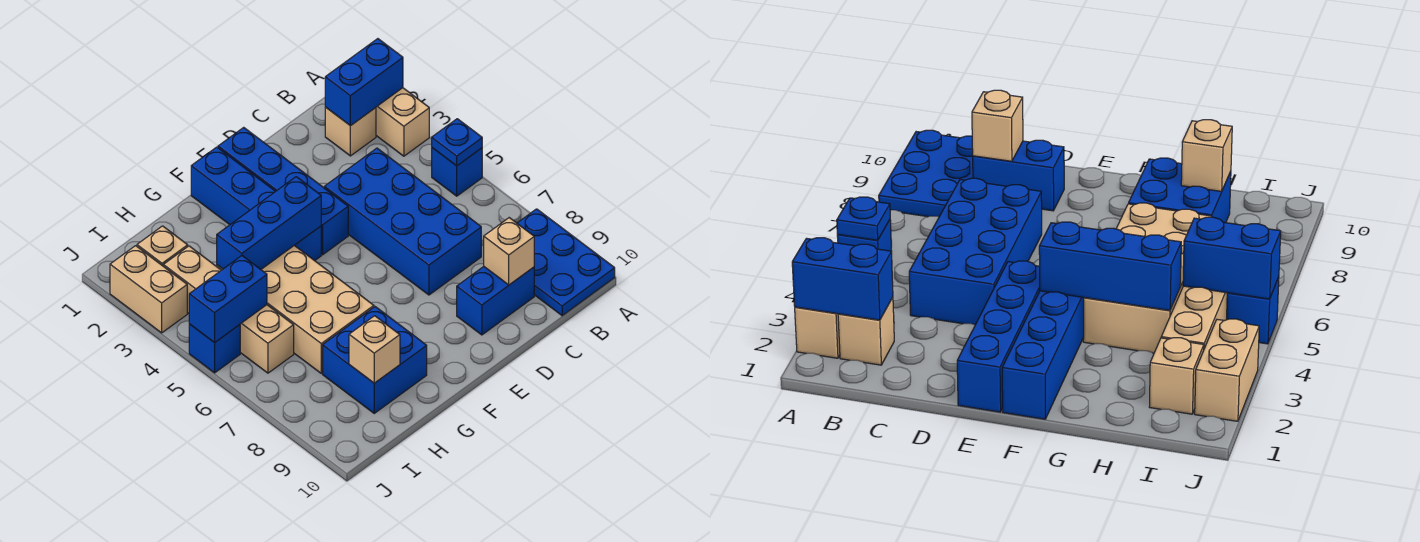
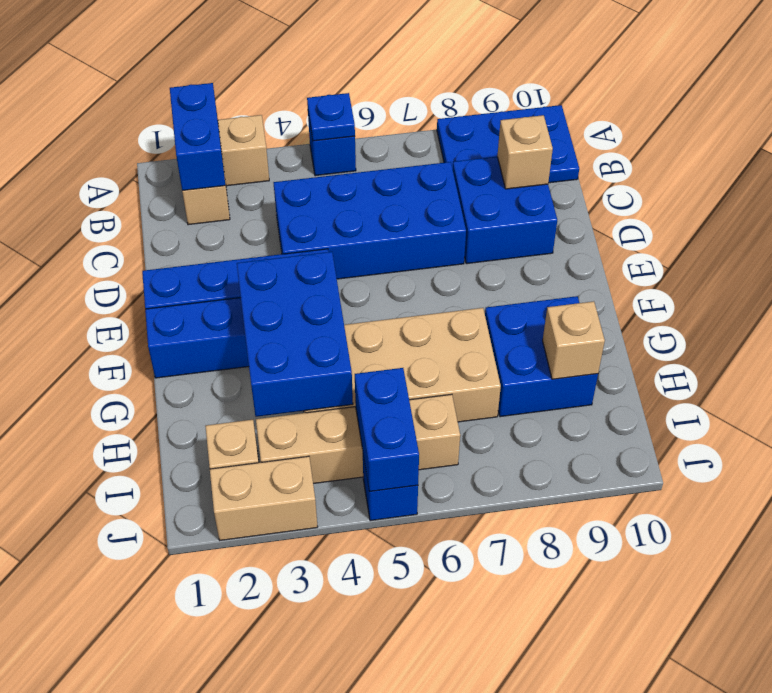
blue 1x2 brick [457,267,534,335] -> blue 2x2 brick [453,157,557,264]
blue 1x3 brick [217,177,321,269] -> blue 2x3 brick [237,252,353,417]

